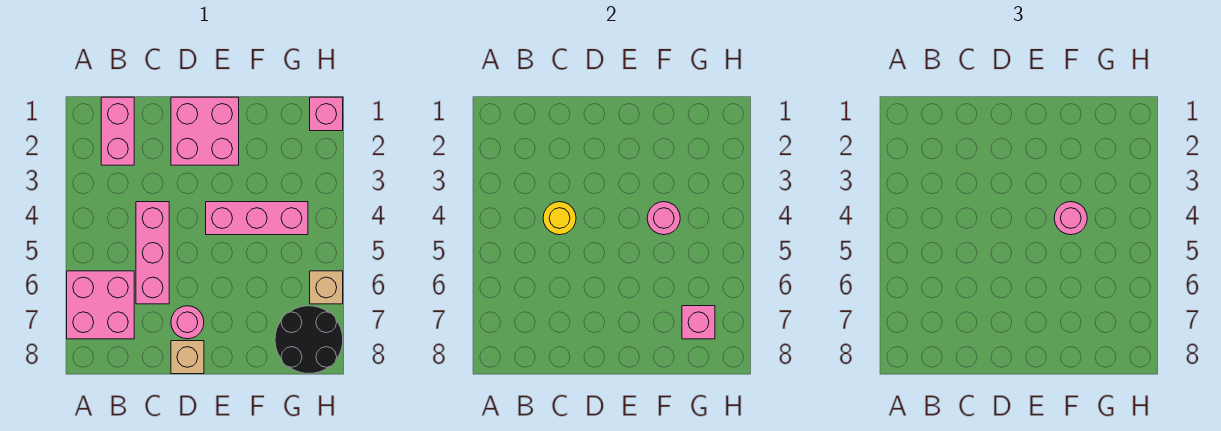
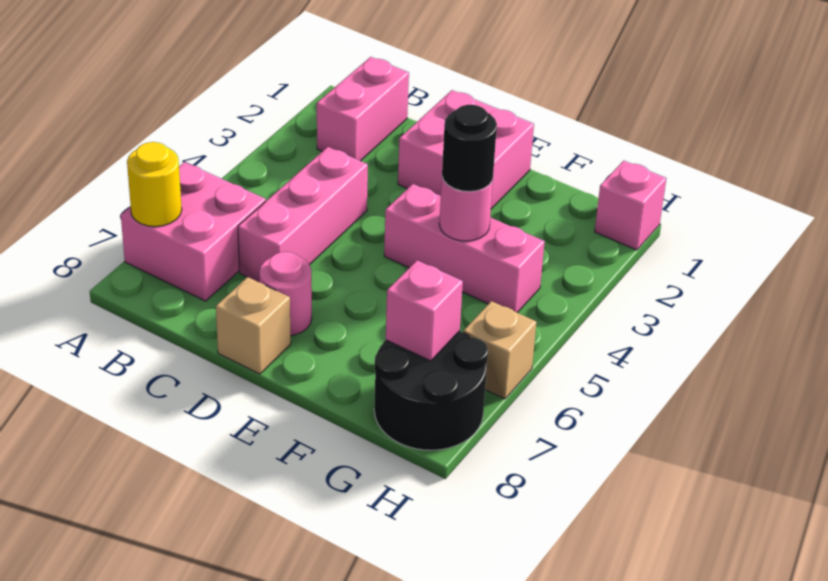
yellow 1x1 round brick [543,202,576,235] -> yellow 1x1 round brick moved to [127,142,182,227]
pink 1x1 round brick [1054,202,1087,235] -> black 1x1 round brick [442,105,497,191]

